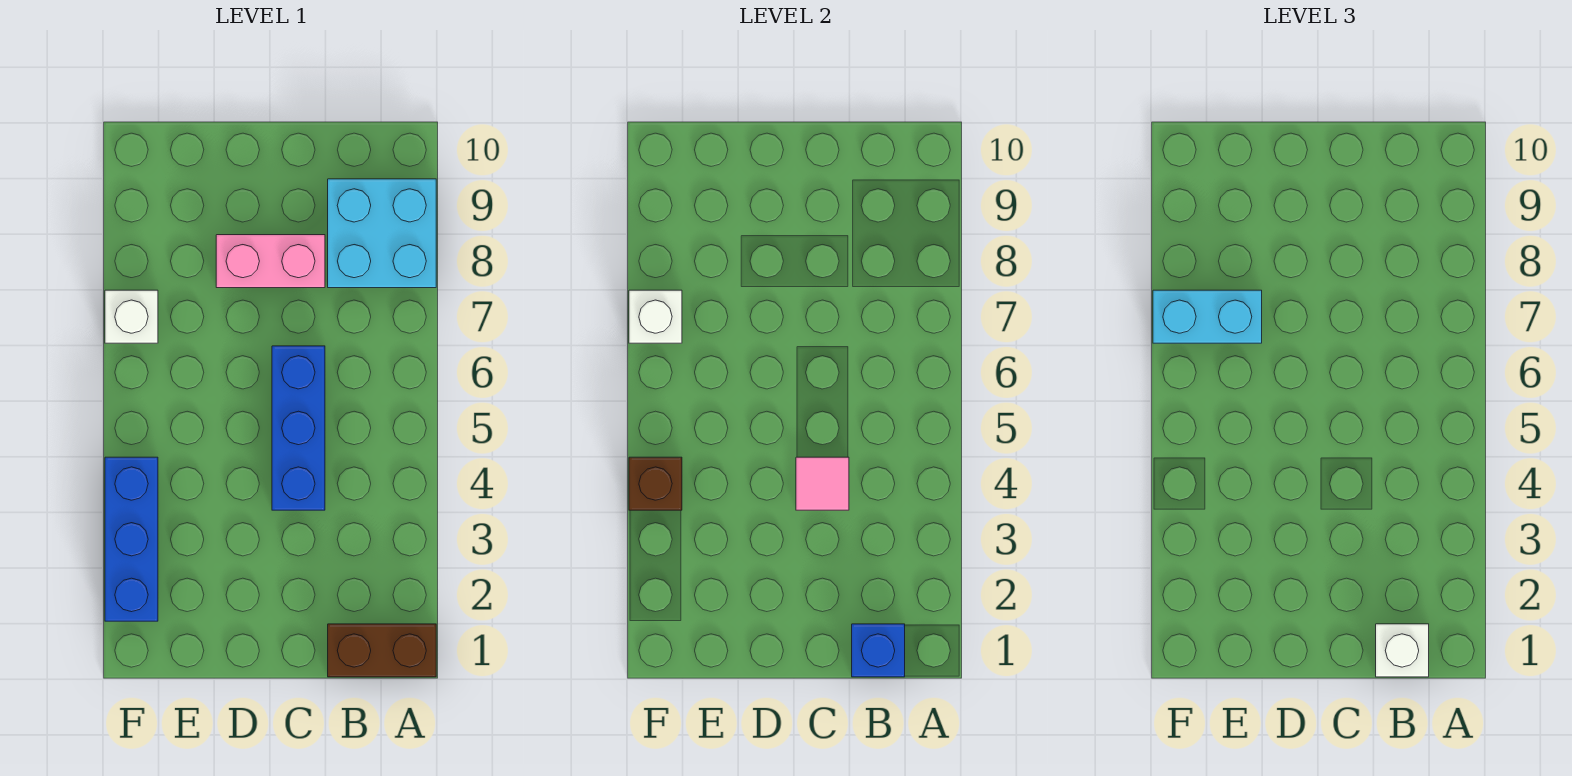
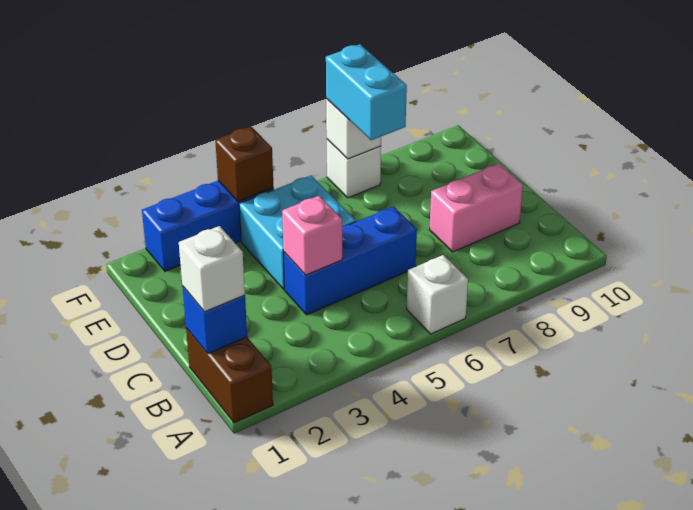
none -> white 1x1 brick [407,255,468,334]
cyan 2x2 brick [328,179,436,288] -> cyan 2x2 brick moved to [239,175,356,289]
pink 1x1 tile [796,457,849,510] -> pink 1x1 brick [282,196,342,275]
pink 1x2 brick [216,235,325,288] -> pink 1x2 brick turned to [429,163,523,252]

